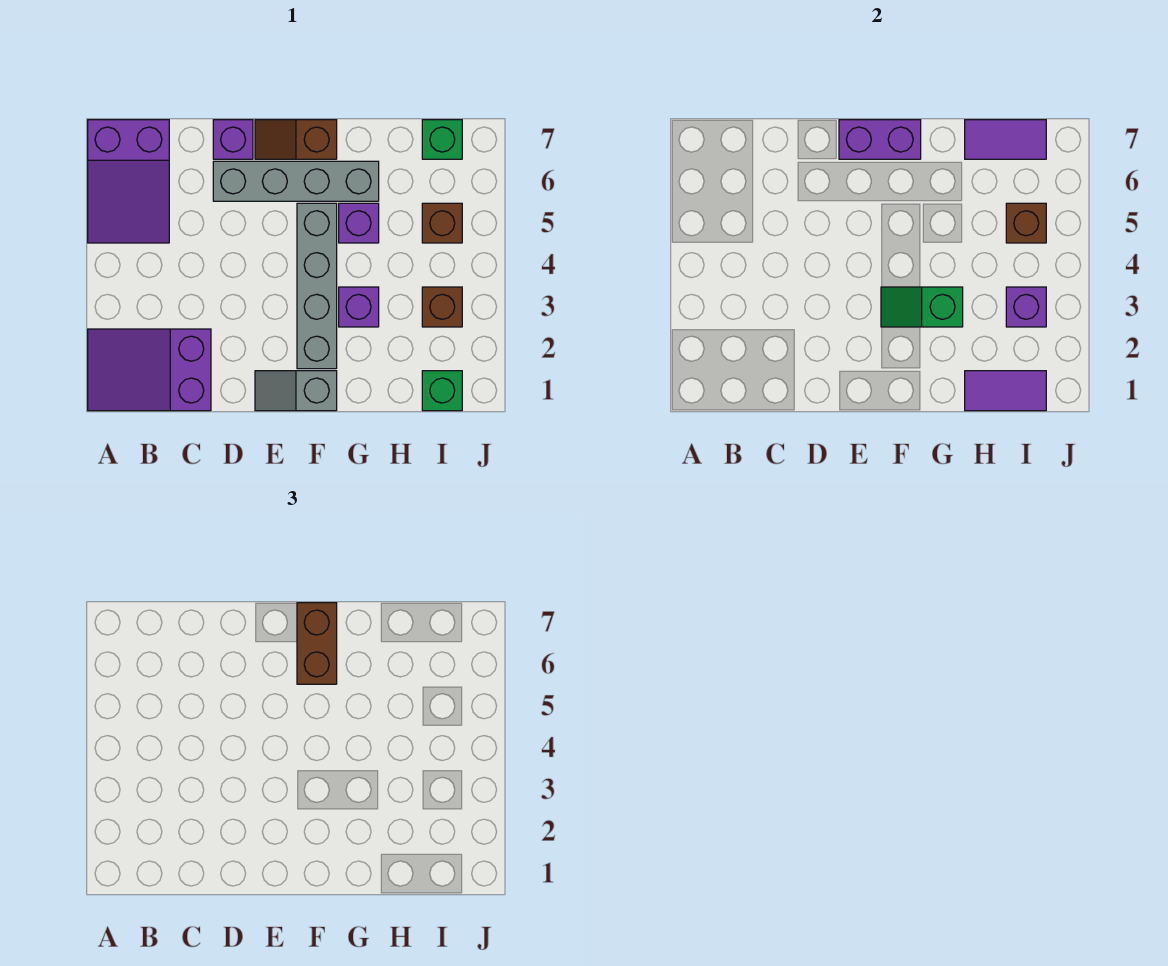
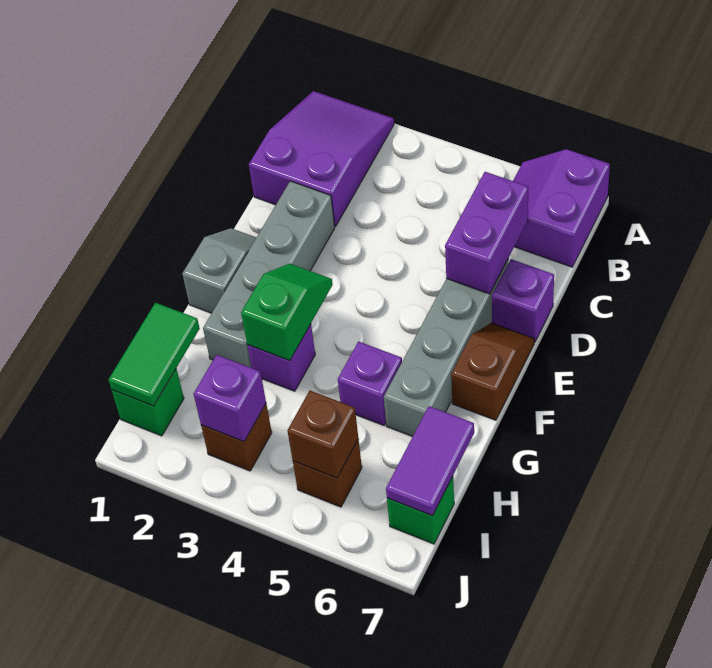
purple 2x3 slope [88,120,169,243] -> purple 2x2 slope [513,149,610,267]
purple 1x2 brick [839,120,921,159] -> purple 1x2 brick moved to [445,172,528,294]
grey 1x4 brick [297,203,337,369] -> grey 1x4 brick turned to [203,181,335,368]
brown 1x2 brick [297,603,337,684] -> none
purple 1x2 tile [965,371,1046,411] -> green 1x2 tile [109,303,200,406]

